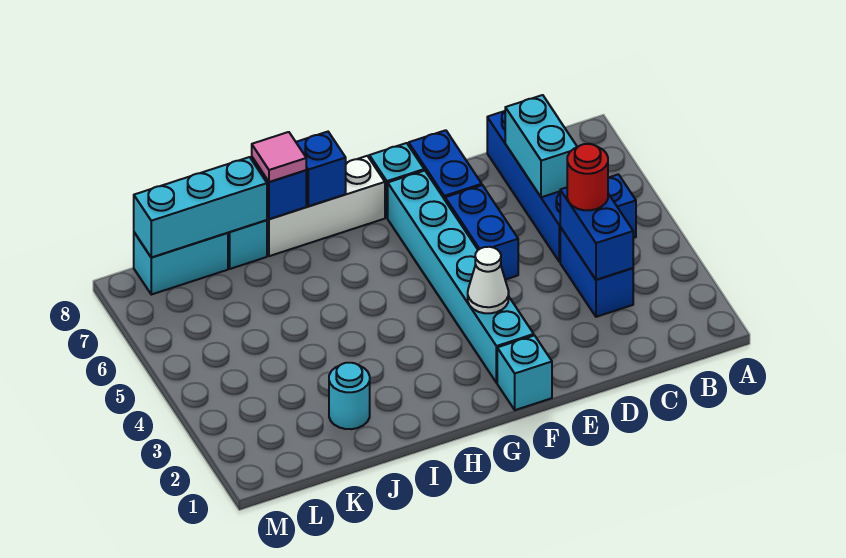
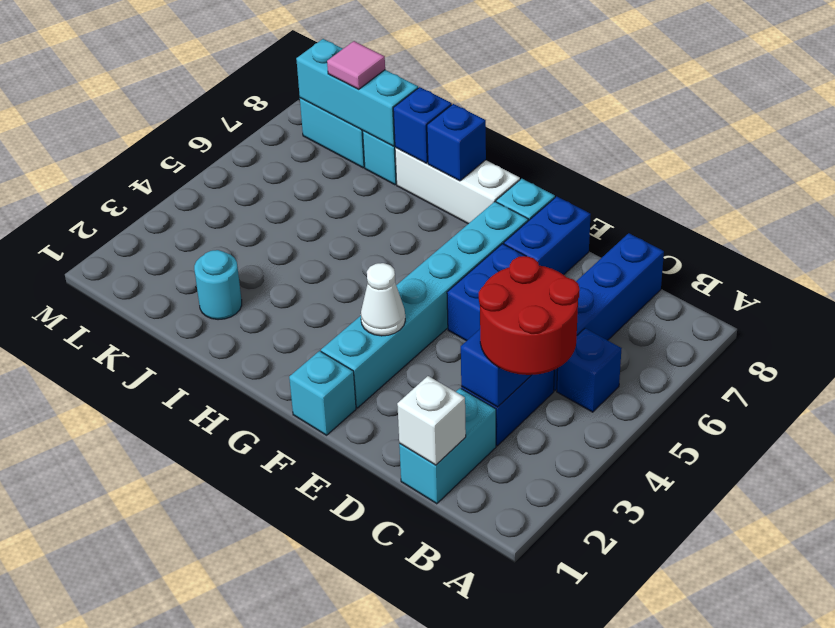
none -> white 1x1 brick [397,376,466,465]
red 1x1 round brick [567,144,608,210] -> red 2x2 round brick [479,256,580,375]
cyan 1x2 brick [505,95,577,197] -> cyan 1x2 brick moved to [399,388,496,504]
pink 1x1 tile [252,132,306,182] -> pink 1x1 tile moved to [327,41,385,89]

